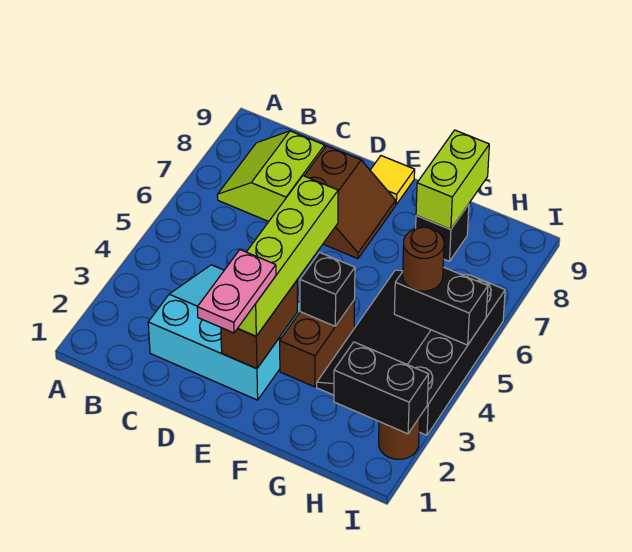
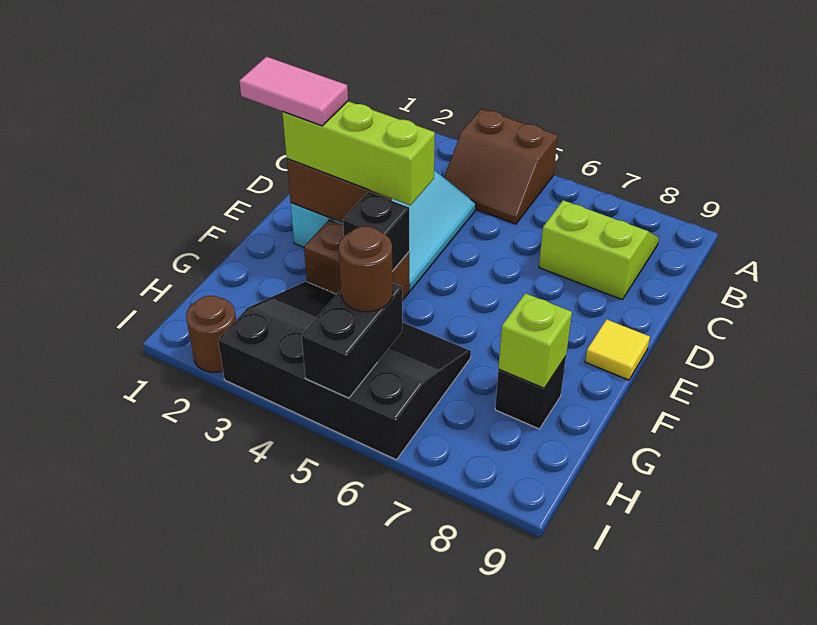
brown 2x2 slope [304,146,396,259] -> brown 2x2 slope moved to [444,109,558,224]
pink 1x2 plate [197,250,276,333] -> pink 1x2 tile [239,57,348,126]
lime 1x4 brick [238,176,338,336] -> lime 1x3 brick [282,101,435,205]
lime 1x2 brick [416,130,489,229] -> lime 1x1 brick [498,293,572,388]
black 1x2 brick [334,342,428,434] -> none

